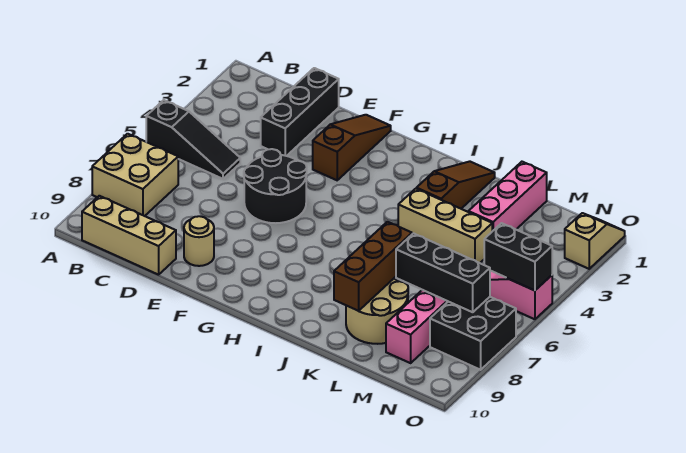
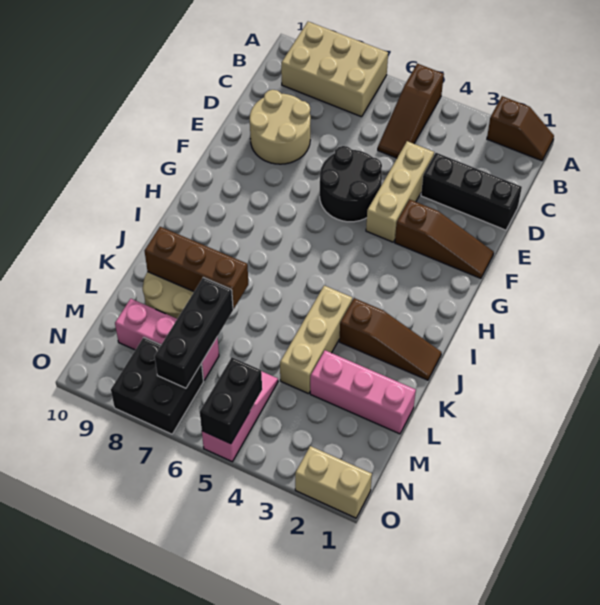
none -> brown 1x2 slope [487,96,554,161]
black 1x3 slope [146,100,240,179] -> brown 1x3 slope [378,64,444,158]
tan 2x2 brick [92,134,178,216] -> tan 2x3 brick [281,22,388,117]
tan 1x3 brick [82,196,176,275] -> tan 1x3 brick moved to [366,141,434,242]
tan 1x1 round brick [184,216,214,266] -> tan 2x2 round brick [250,90,311,164]
tan 1x2 slope [565,213,625,269] -> tan 1x2 brick [295,446,372,518]

